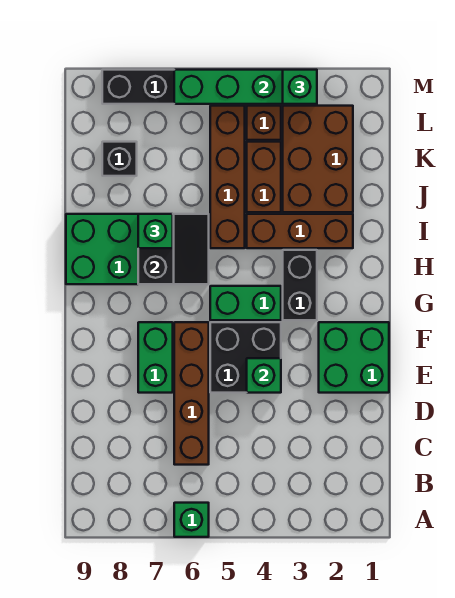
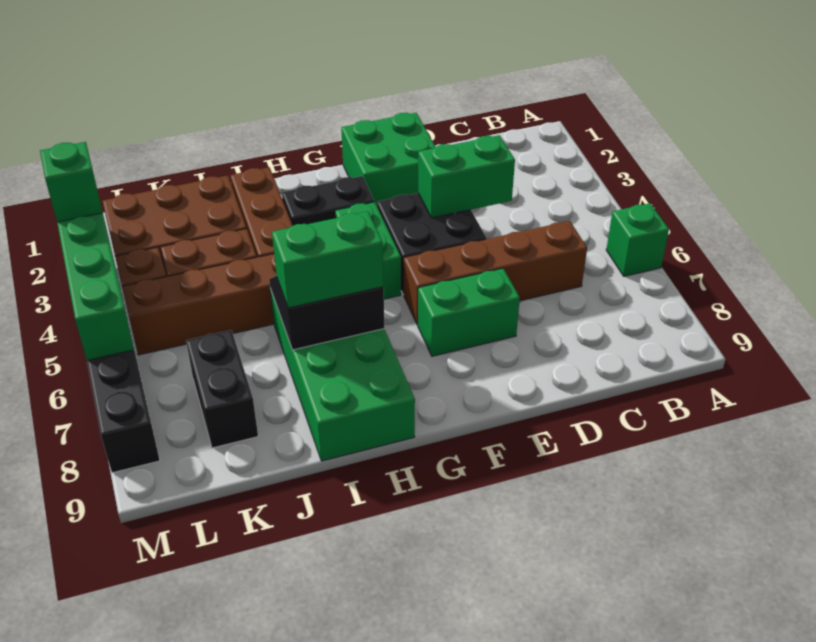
green 1x1 brick [247,358,281,393] -> green 1x2 brick [418,135,515,218]
green 1x1 brick [138,214,173,248] -> green 1x2 brick [272,212,384,308]
black 1x1 brick [102,142,137,176] -> black 1x2 brick [186,330,258,448]

